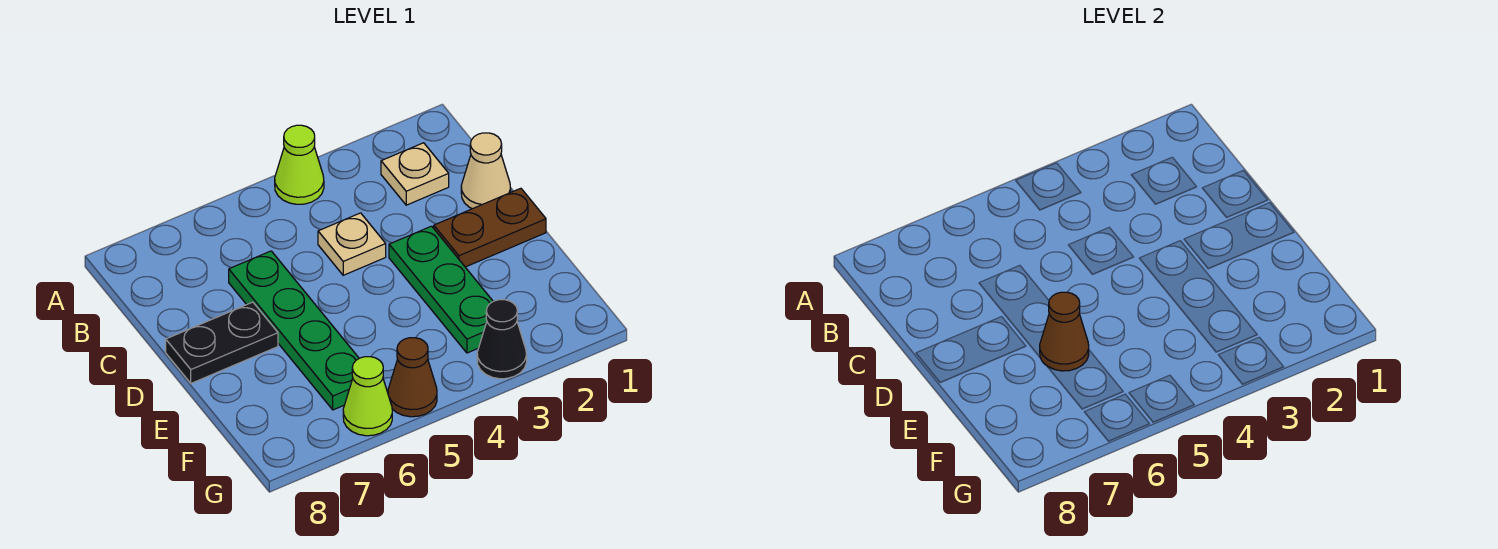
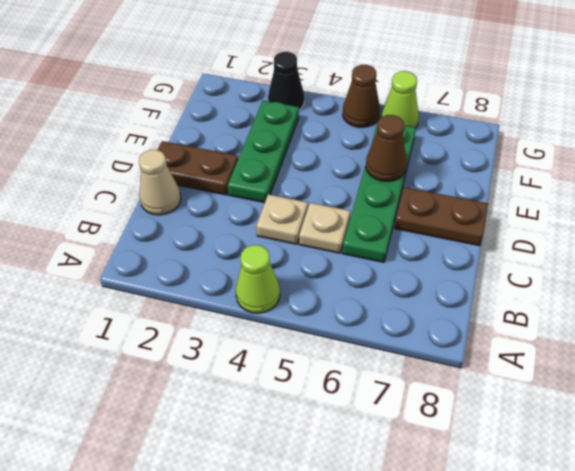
tan 1x1 plate [381,143,449,205] -> tan 1x1 plate moved to [299,203,350,253]
black 1x2 plate [166,302,278,383] -> brown 1x2 plate [395,187,488,246]

